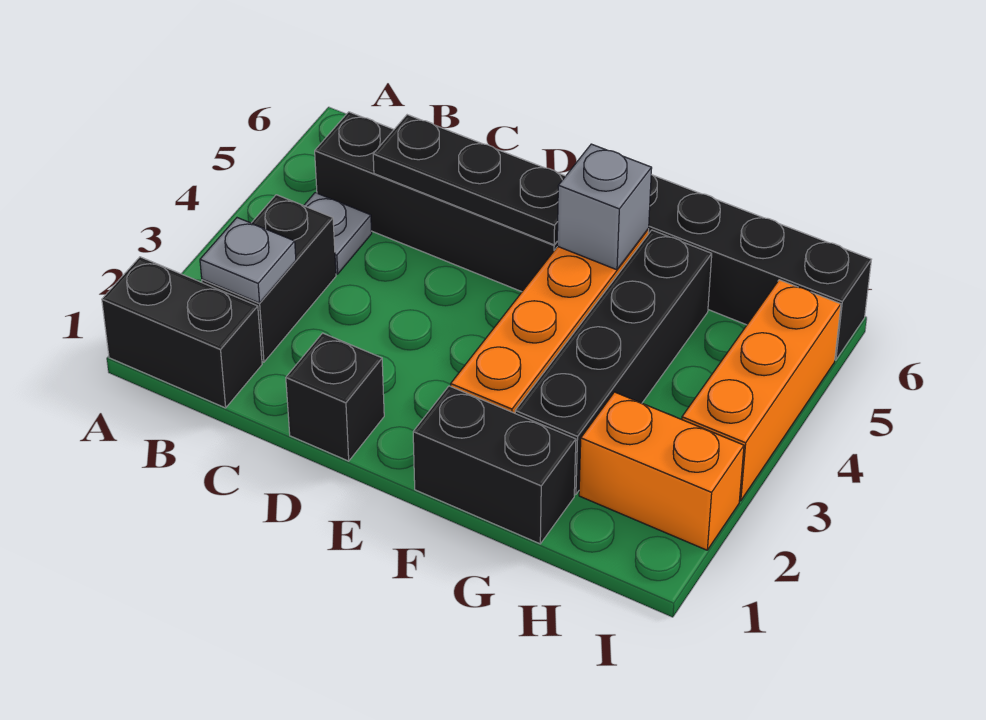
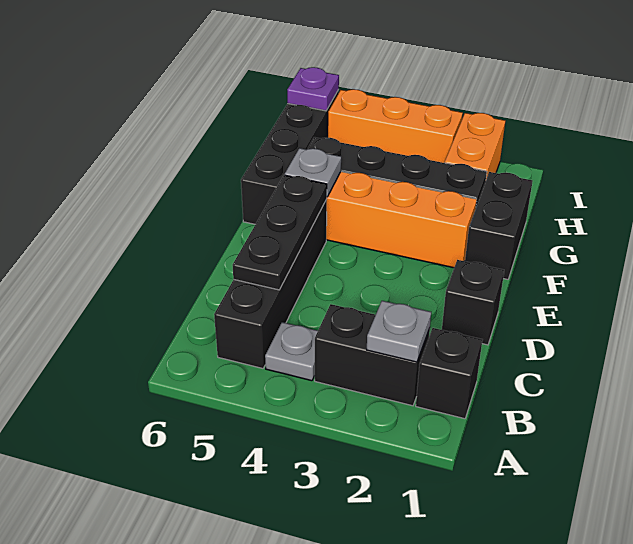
black 1x2 brick [102,257,262,408] -> black 1x1 brick [416,328,482,419]
grey 1x1 brick [557,144,652,270] -> grey 1x1 plate [285,148,341,197]
none -> purple 1x1 plate [287,67,339,111]

